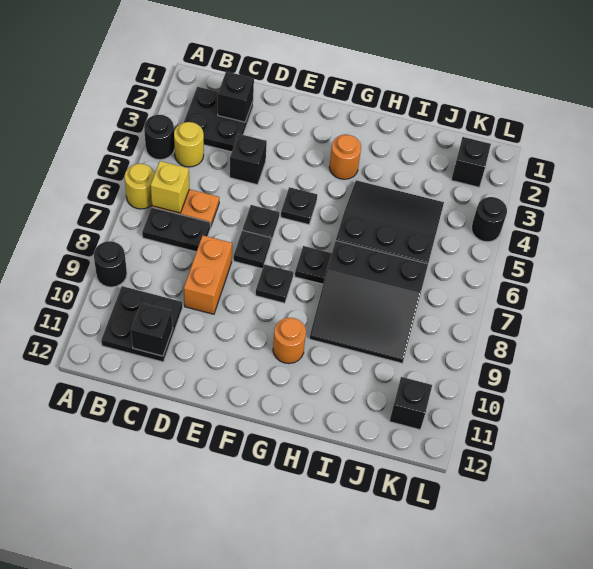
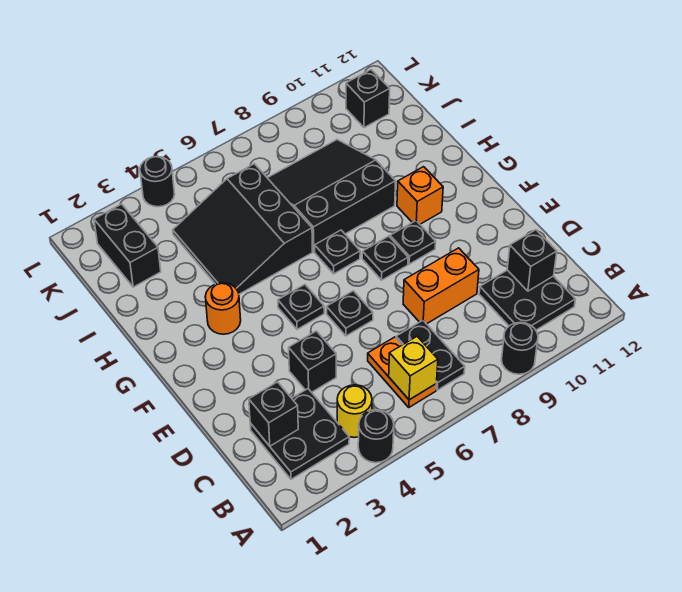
yellow 1x1 round brick [125,164,155,209] -> none
black 1x1 plate [234,230,271,269] -> black 1x1 plate moved to [390,221,436,264]
orange 1x1 round brick [273,318,306,364] -> orange 1x1 brick [397,167,443,224]
black 3x3 slope [309,241,428,363] -> black 3x3 slope turned to [268,140,396,252]
black 1x1 brick [451,137,491,187] -> black 1x2 brick [94,204,161,287]

